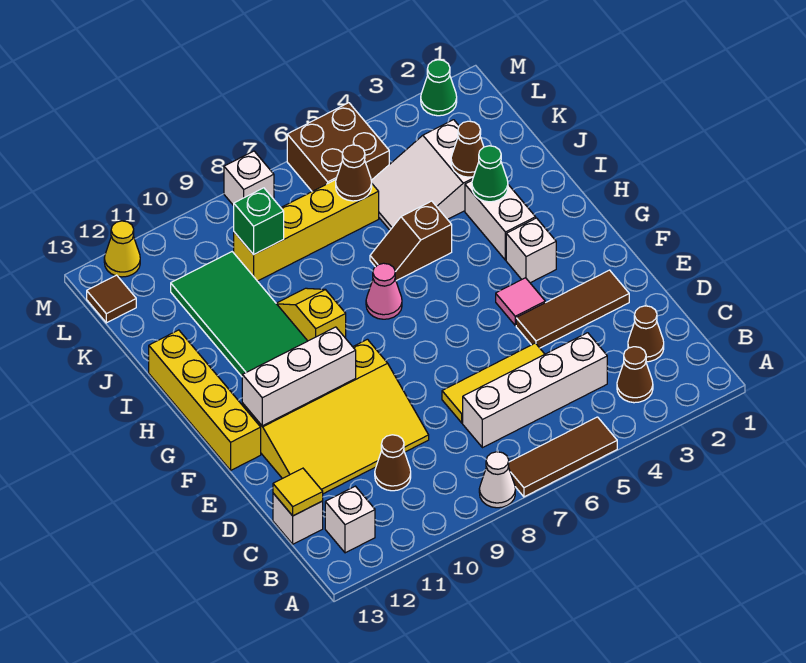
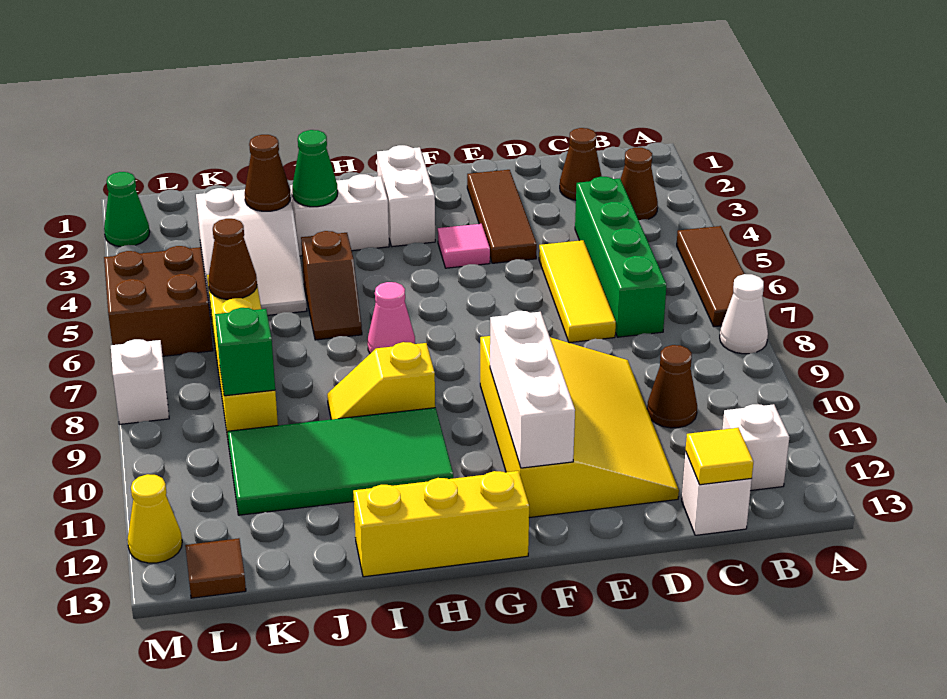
white 1x4 brick [463,333,607,448] -> green 1x4 brick [575,177,667,337]
yellow 1x4 brick [149,330,261,470] -> yellow 1x3 brick [353,471,529,577]
white 1x1 brick [506,218,556,283] -> white 1x2 brick [377,145,435,247]

